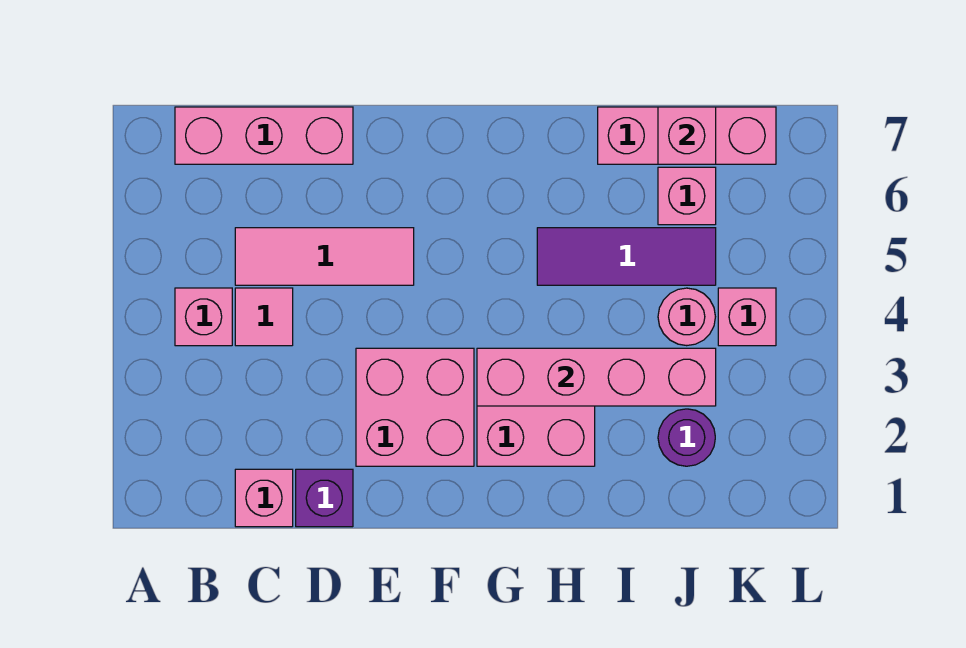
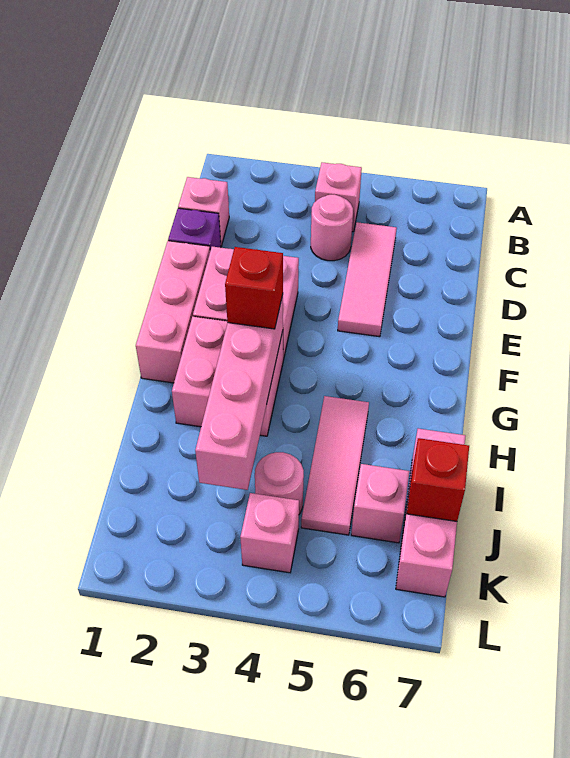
pink 1x3 brick [175,107,353,164] -> pink 1x3 brick moved to [136,241,210,383]
pink 1x1 tile [235,288,293,346] -> pink 1x1 round brick [311,194,353,261]
none -> red 1x1 brick [225,247,283,329]
purple 1x3 tile [537,228,716,285] -> pink 1x3 tile [301,396,369,535]
purple 1x1 round brick [658,409,715,466] -> none
pink 1x1 brick [658,107,716,164] -> red 1x1 brick [407,438,469,521]

